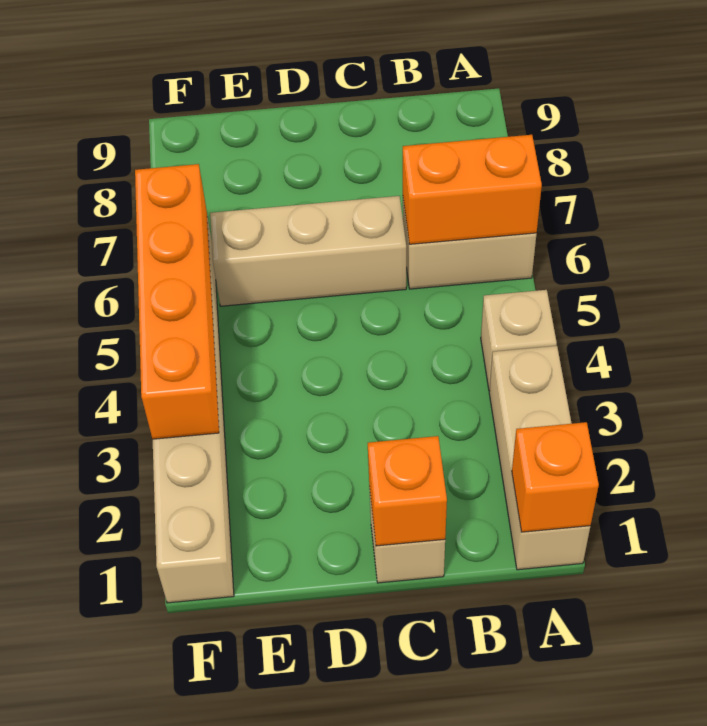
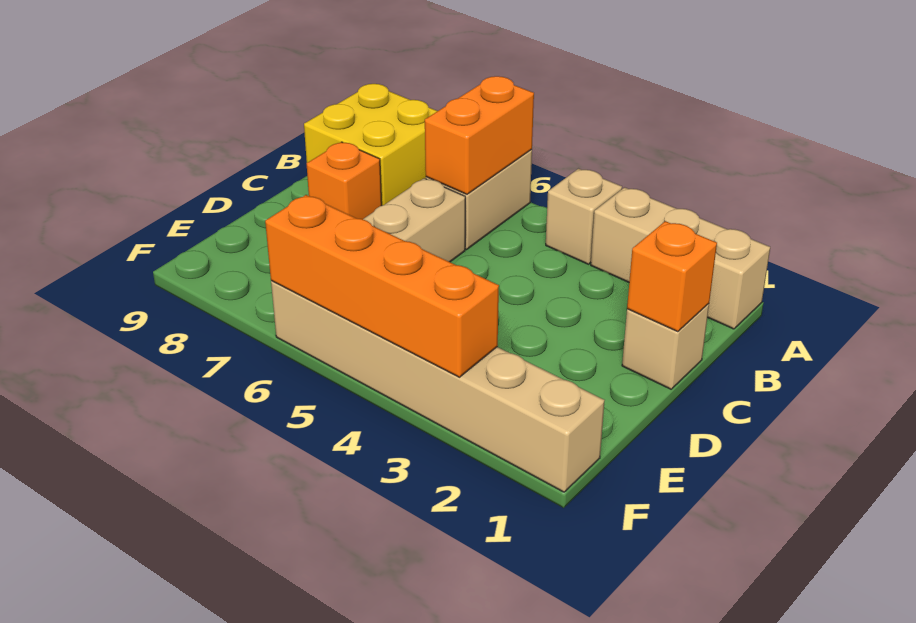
orange 1x1 brick [512,422,599,532] -> orange 1x1 brick moved to [307,142,382,219]
none -> yellow 2x2 brick [304,84,437,205]

